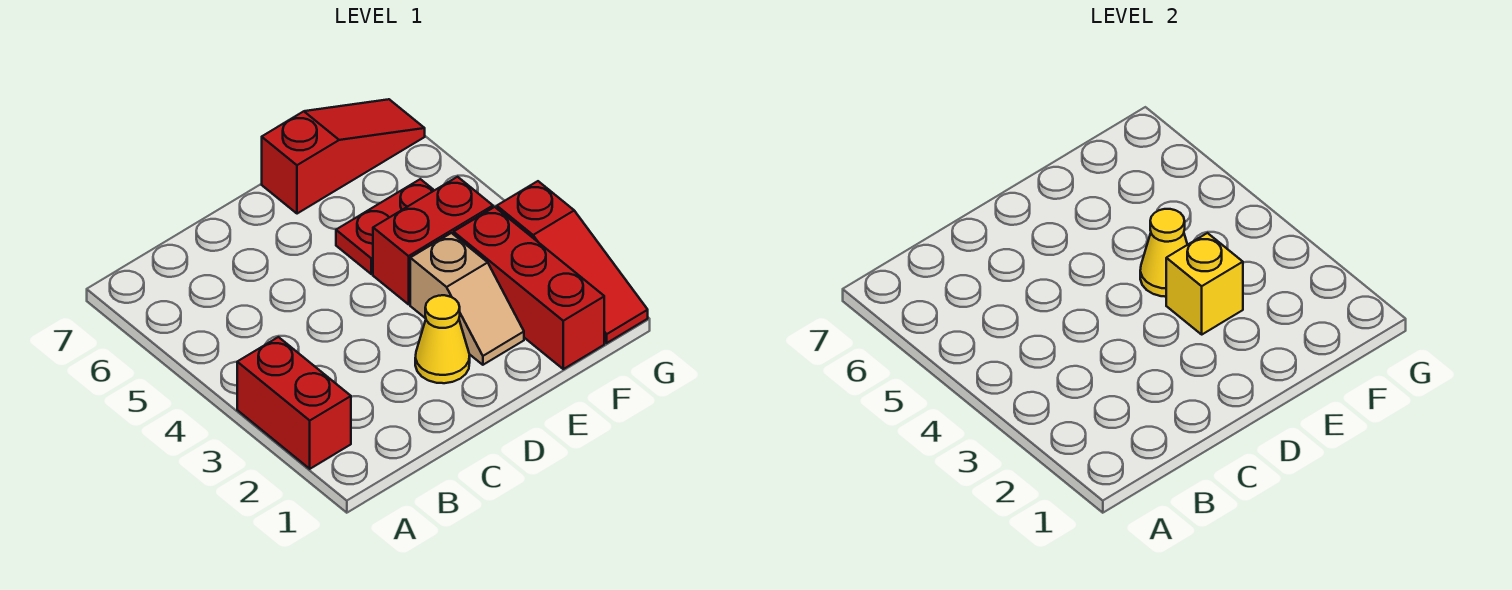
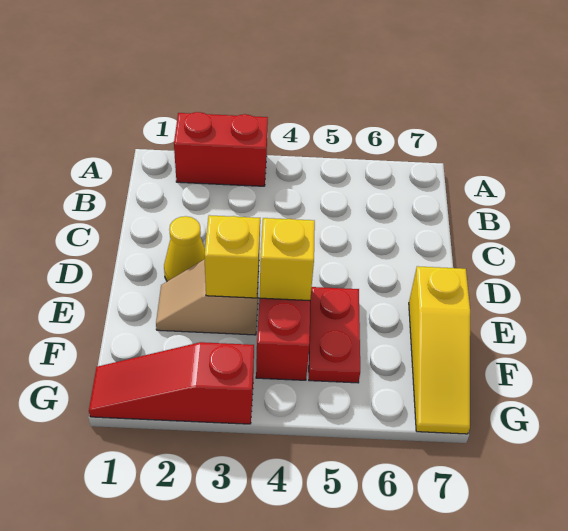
yellow 1x1 cone [1140,209,1187,297] -> yellow 1x1 brick [259,218,315,301]
red 1x3 slope [262,99,425,214] -> yellow 1x3 slope [409,266,470,434]
red 1x3 brick [454,207,604,369] -> none

